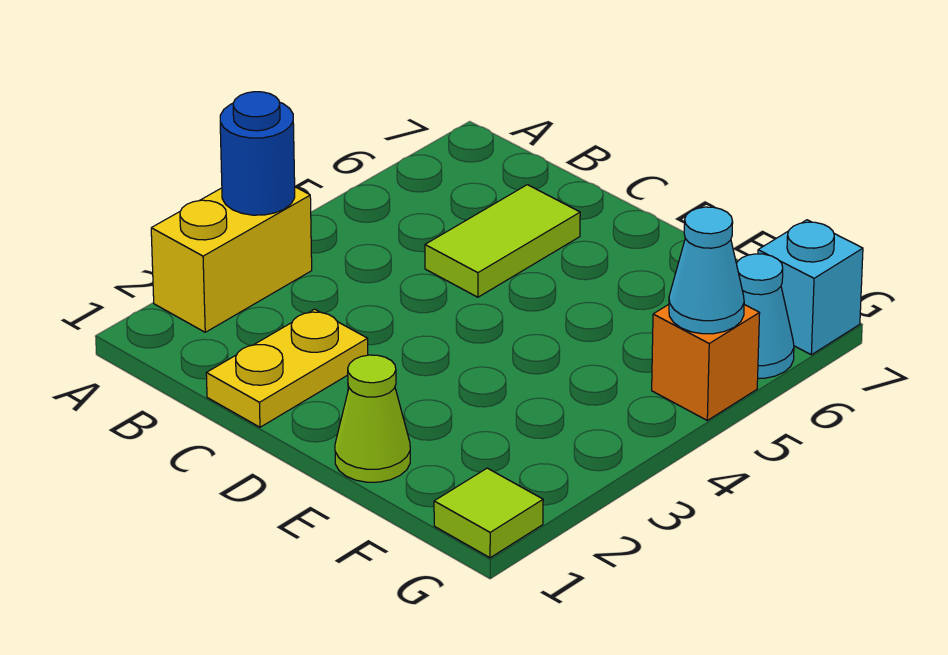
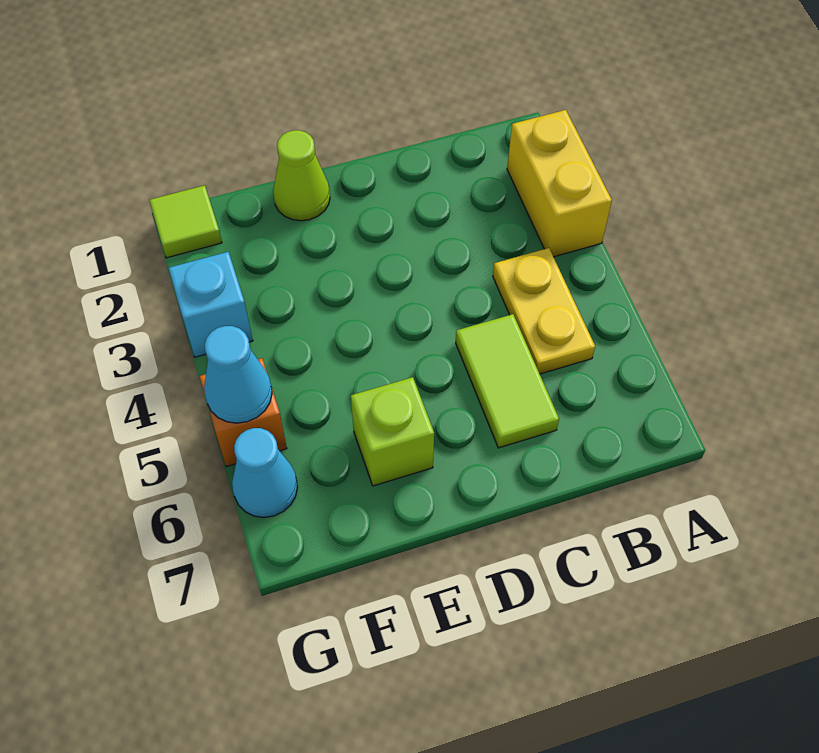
blue 1x1 round brick [220,92,295,215] -> none
yellow 1x2 plate [206,309,368,427] -> yellow 1x2 plate moved to [493,248,595,374]
none -> lime 1x1 brick [351,377,434,486]
cyan 1x1 brick [758,220,863,355] -> cyan 1x1 brick moved to [168,252,253,357]

